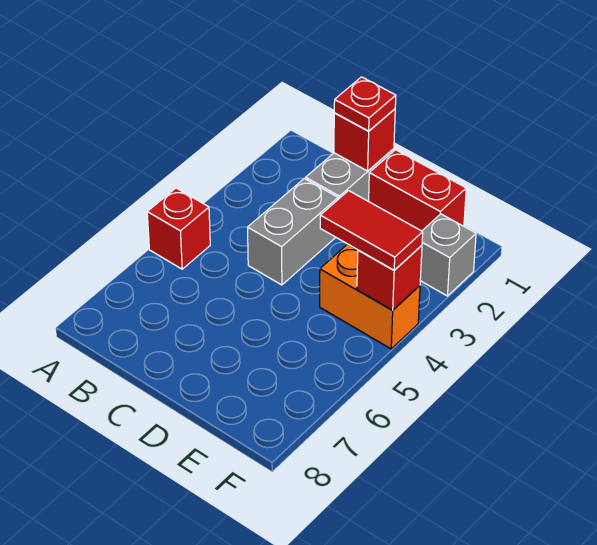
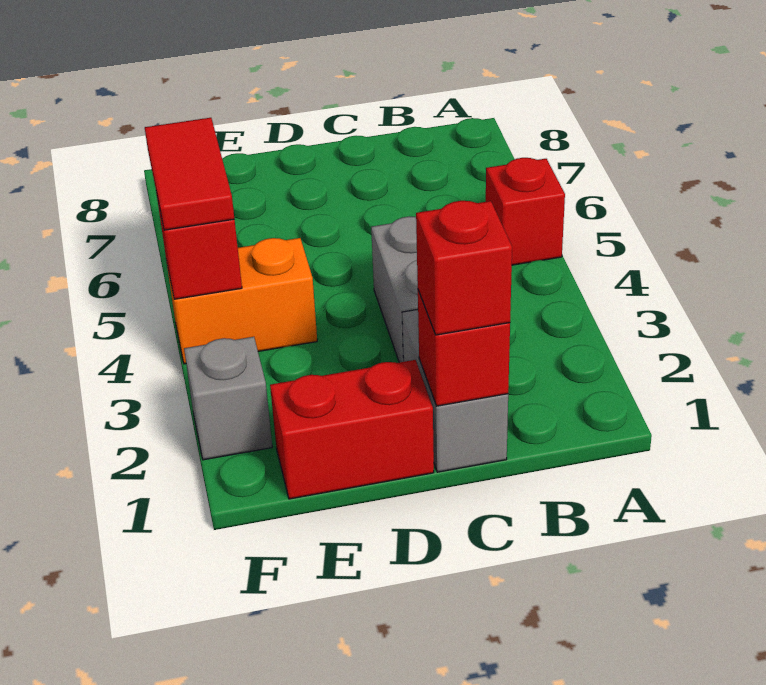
red 1x1 plate [334,77,396,131] -> red 1x1 brick [416,201,512,335]
red 1x2 tile [320,191,423,270] -> red 1x2 tile turned to [145,118,234,230]

